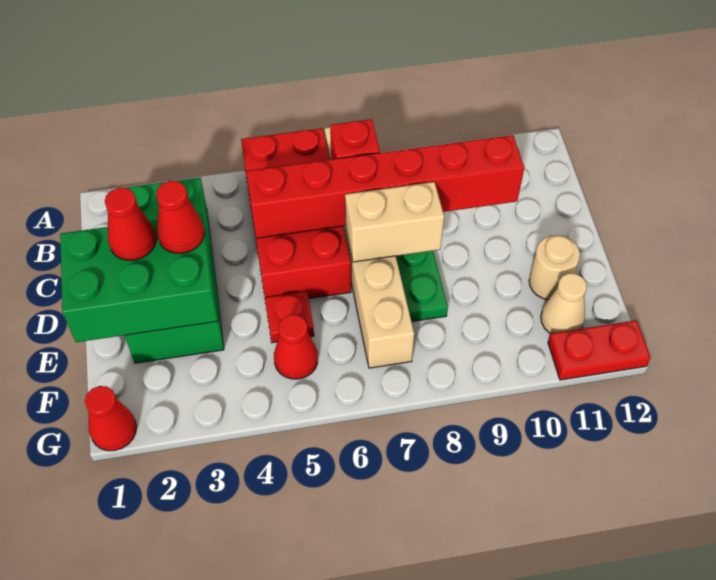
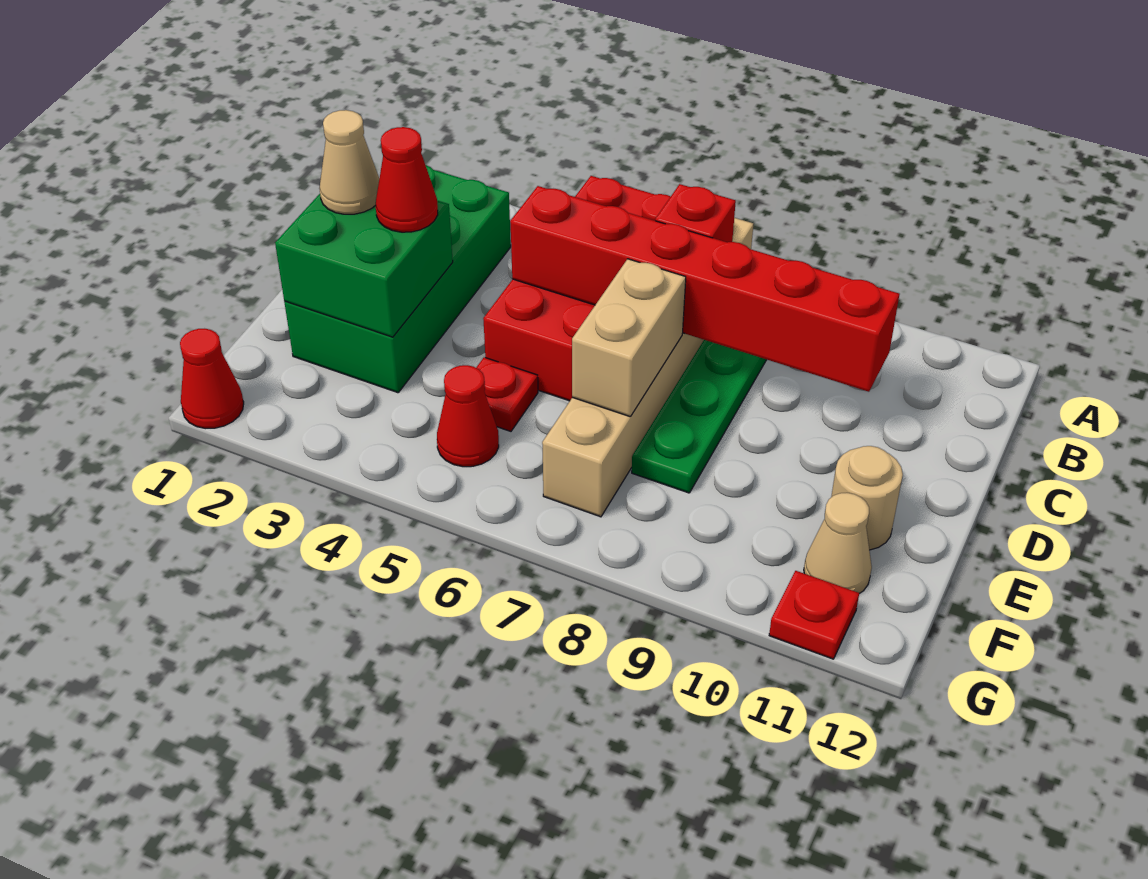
green 2x3 brick [60,214,218,342] -> green 2x2 brick [275,194,453,337]
red 1x1 cone [105,188,156,260] -> tan 1x1 cone [319,110,379,214]
tan 1x2 brick [345,182,444,262] -> tan 1x2 brick turned to [572,259,686,417]
red 1x2 plate [548,320,651,380] -> red 1x1 plate [769,571,859,659]

